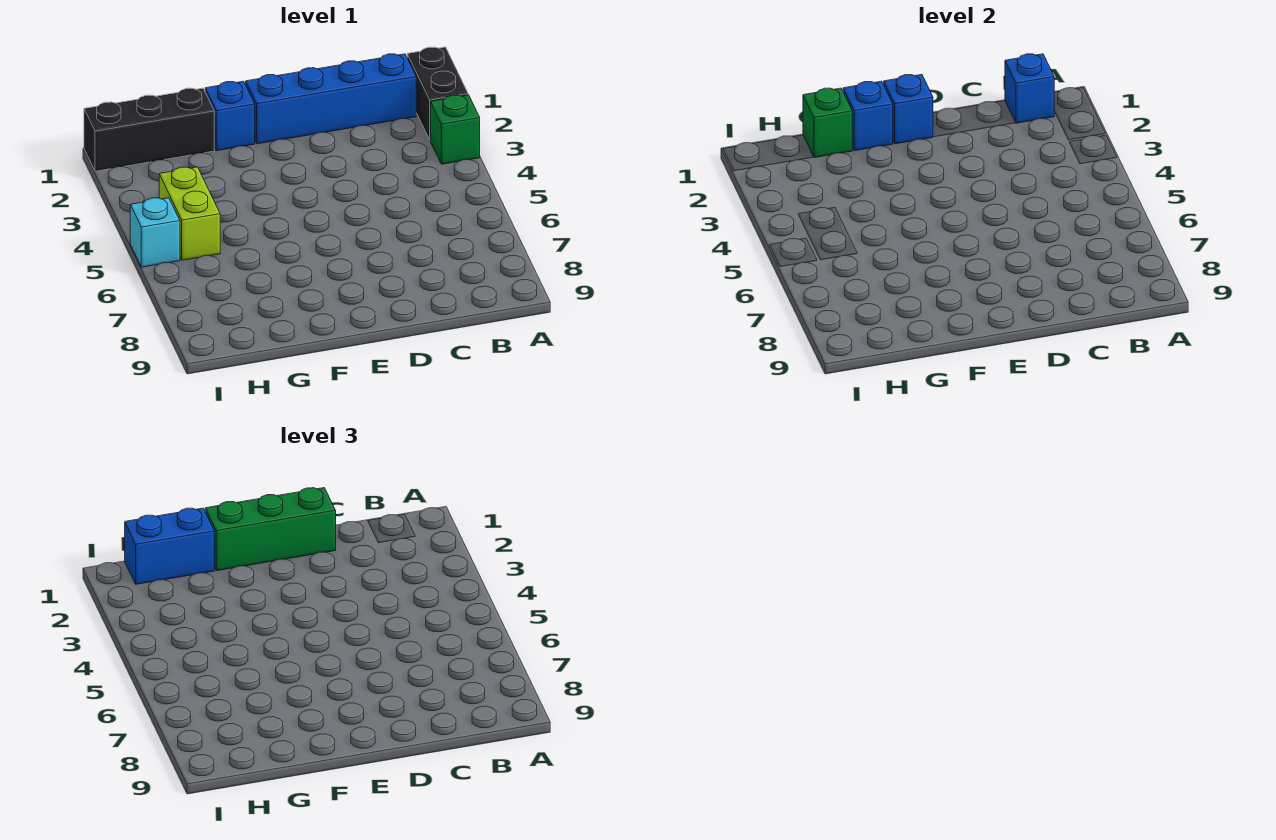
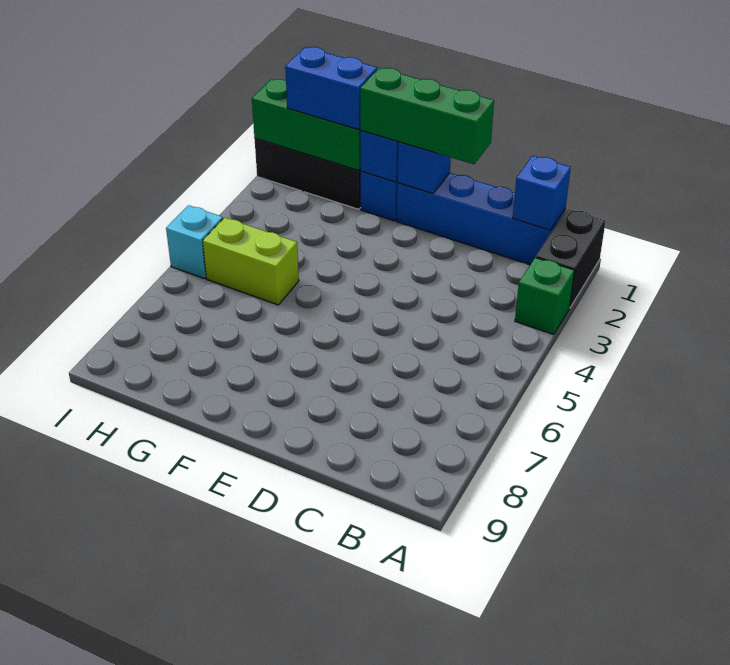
green 1x1 brick [803,88,852,158] -> green 1x3 brick [252,79,361,171]
lime 1x2 brick [159,167,220,260] -> lime 1x2 brick turned to [203,218,299,305]

